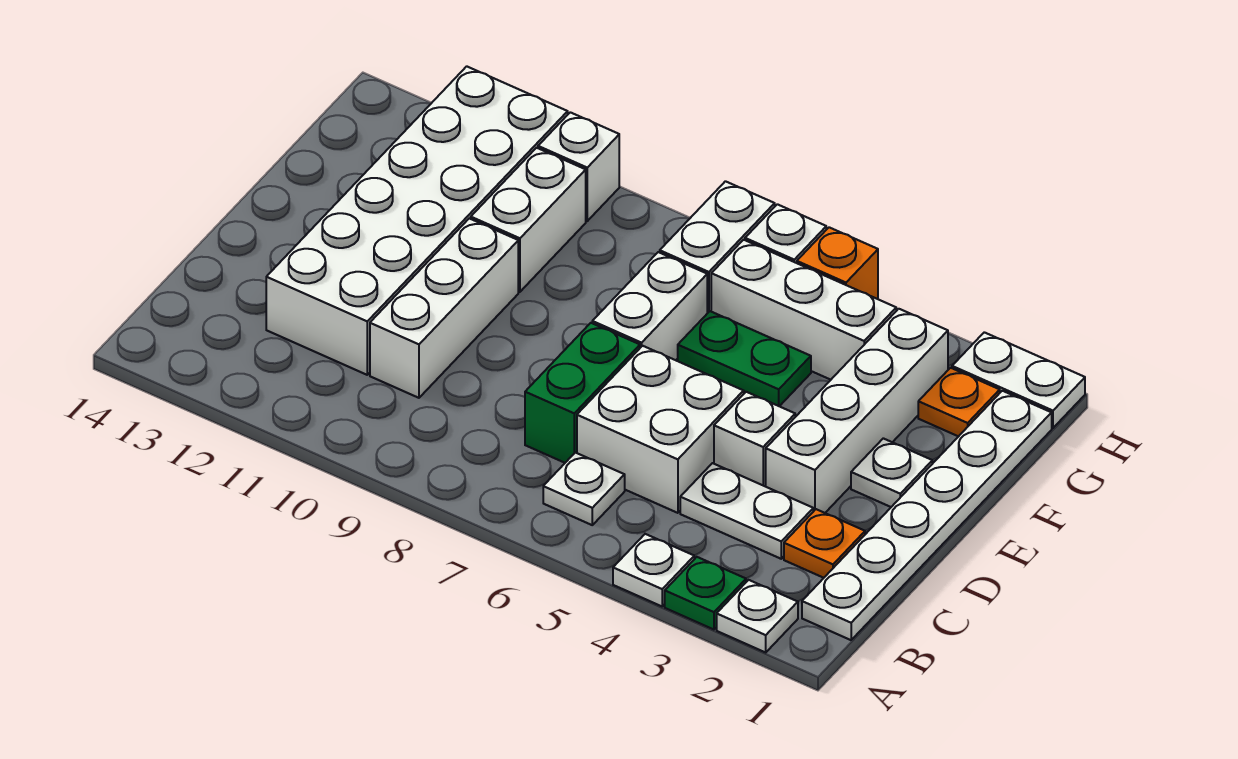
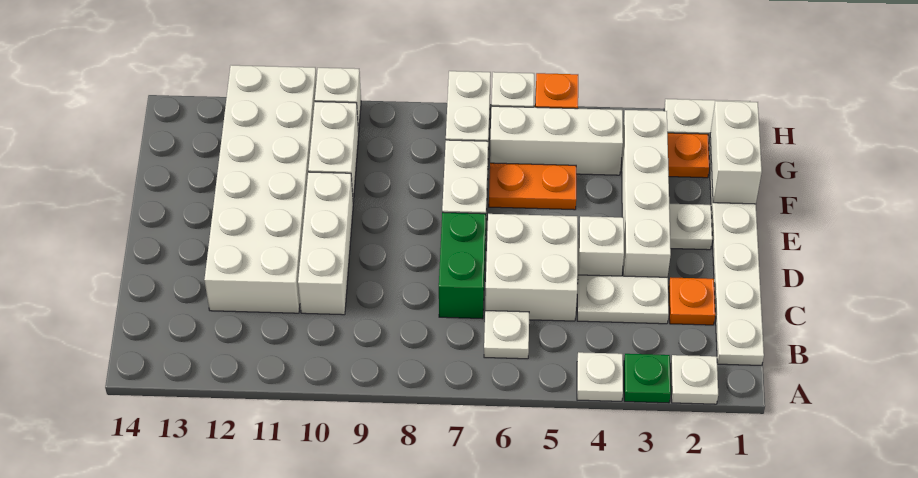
none -> white 1x2 brick [710,101,762,204]
green 1x2 plate [678,311,811,406] -> orange 1x2 plate [489,163,576,210]

